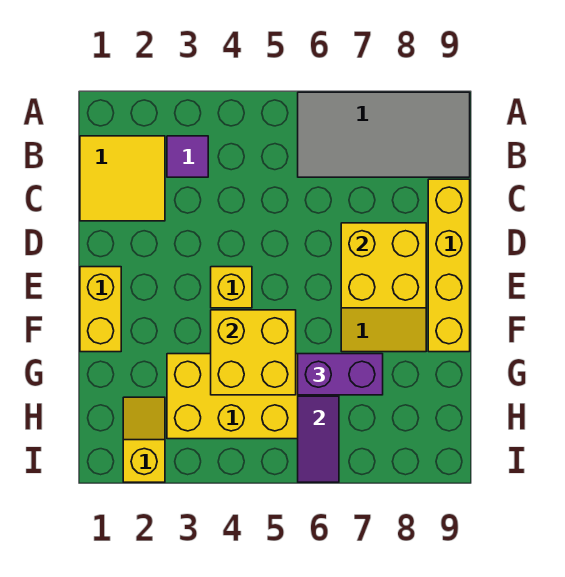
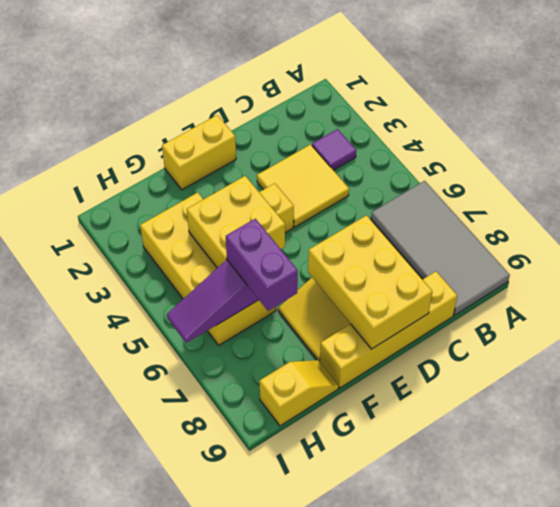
yellow 2x2 tile [80,136,165,221] -> yellow 2x2 tile moved to [257,144,349,227]
yellow 2x2 brick [341,223,426,308] -> yellow 2x3 brick [308,215,432,349]
yellow 1x2 slope [123,397,165,482] -> yellow 1x2 slope moved to [260,360,339,426]

